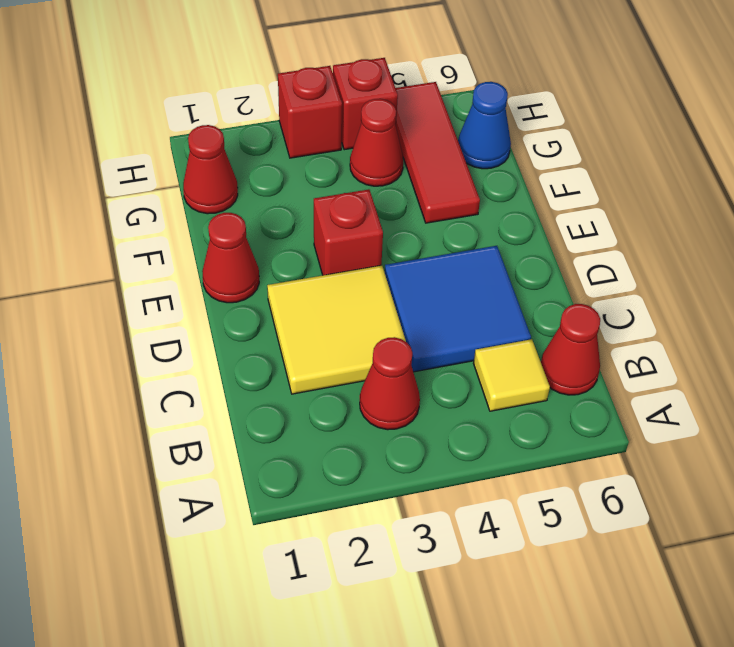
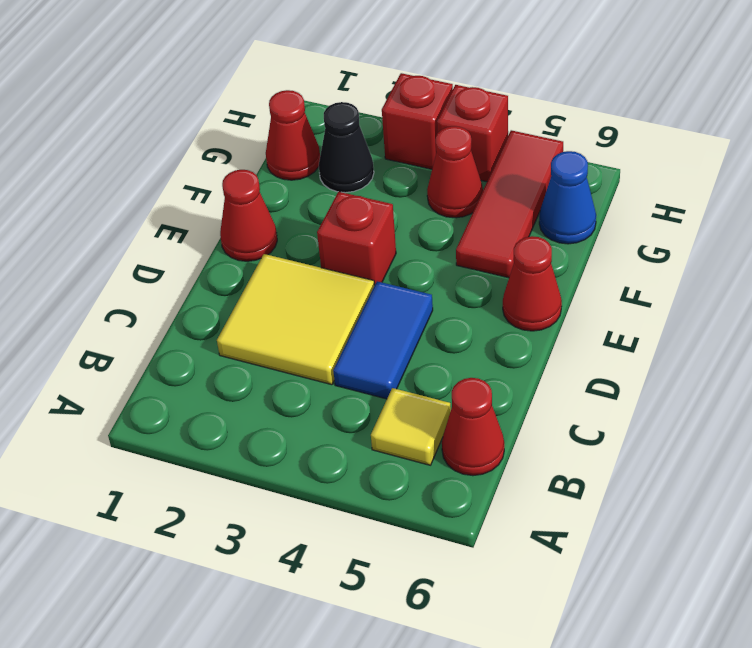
red 1x1 cone [360,337,420,430] -> red 1x1 cone moved to [503,236,562,331]
blue 2x2 tile [385,246,531,372] -> blue 1x2 tile [333,281,433,399]
none -> black 1x1 cone [319,102,374,193]

